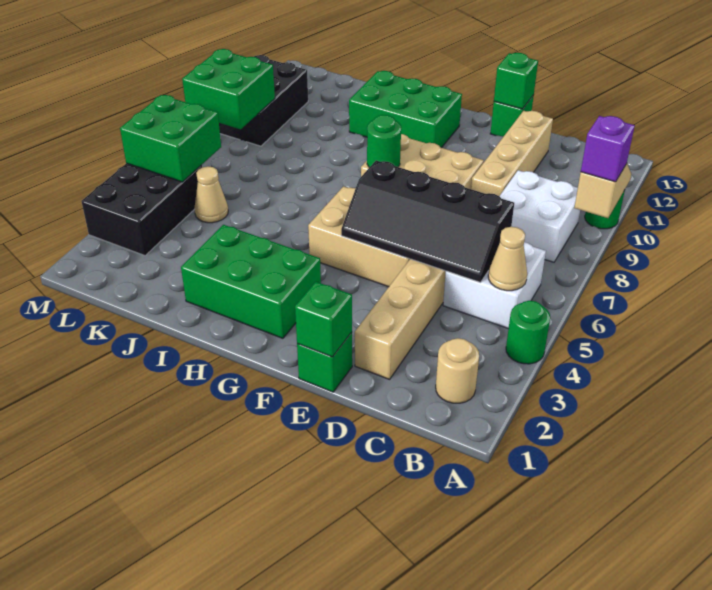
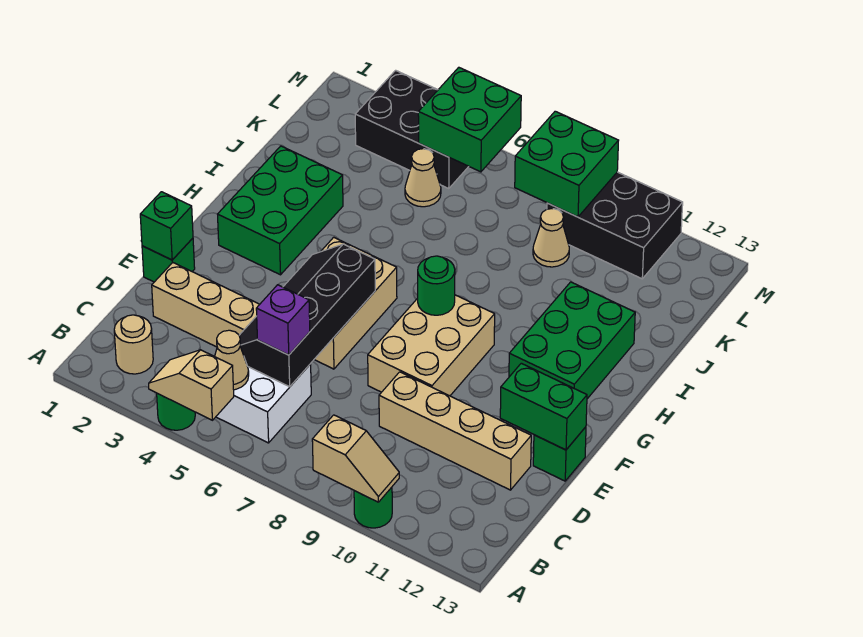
none -> tan 1x2 slope [149,350,234,420]
purple 1x1 brick [581,116,635,182] -> purple 1x1 brick moved to [256,285,310,355]
white 2x2 brick [500,170,580,262] -> none
green 1x1 brick [494,53,538,109] -> green 1x2 brick [500,363,587,450]
none -> tan 1x1 cone [533,209,569,267]

